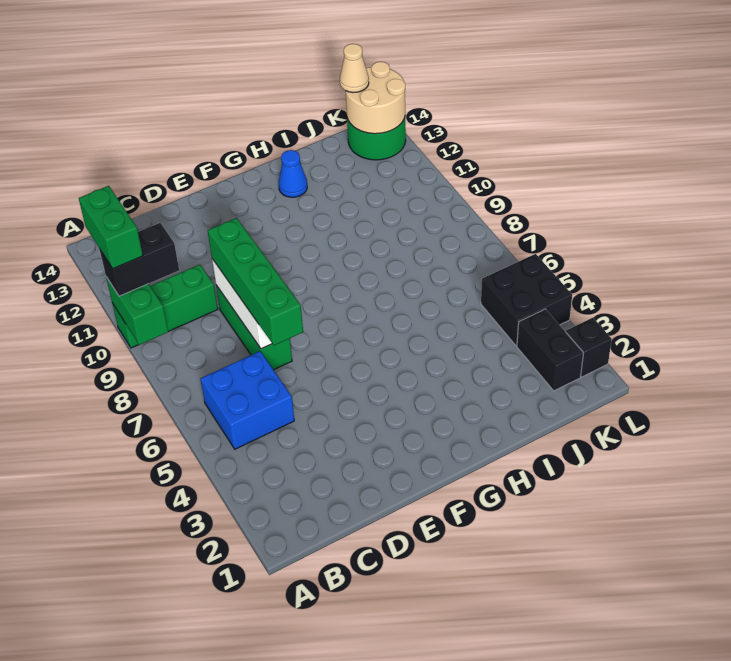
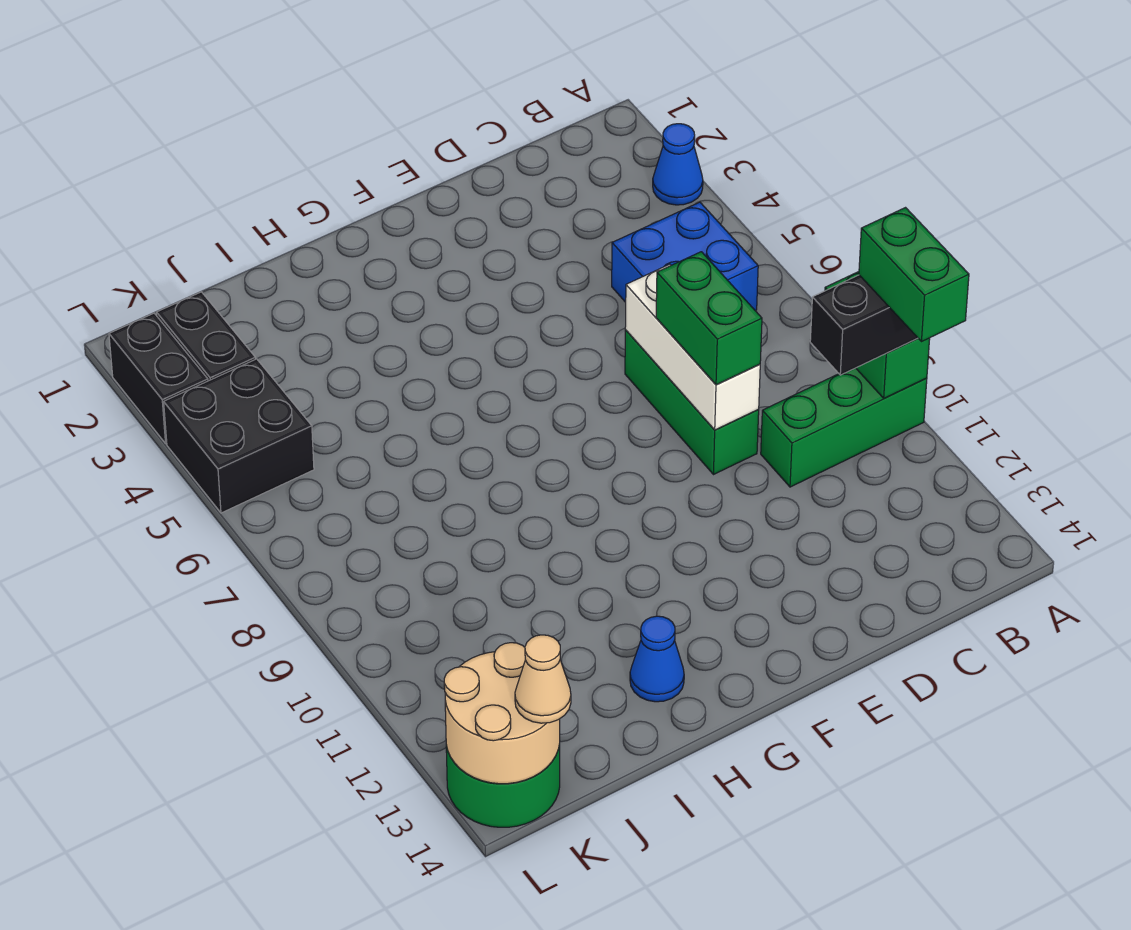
none -> blue 1x1 cone [653,124,703,205]
green 1x4 brick [208,218,303,345] -> green 1x2 brick [656,252,762,385]
black 1x1 brick [566,318,612,377] -> black 1x2 brick [109,313,208,443]

